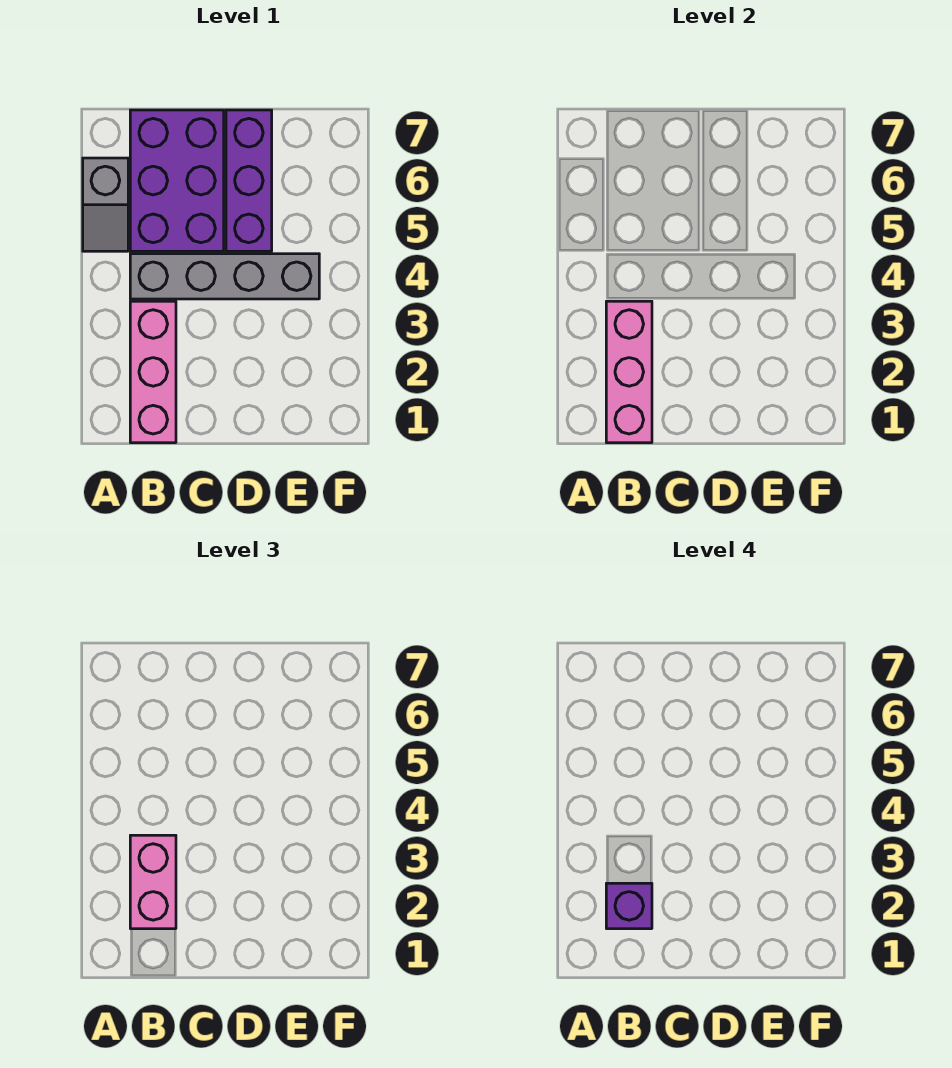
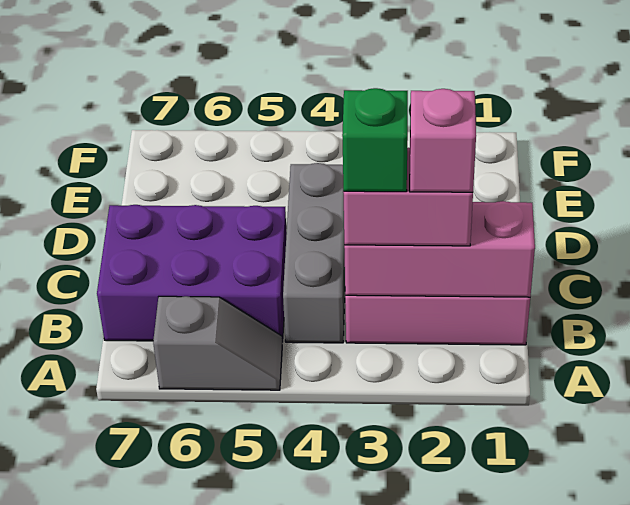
purple 1x1 brick [606,883,652,929] -> pink 1x1 brick [410,89,476,192]
none -> green 1x1 brick [342,88,408,192]
grey 1x4 brick [130,254,319,299] -> grey 1x3 brick [283,163,345,343]
purple 1x3 brick [226,110,272,251] -> none

